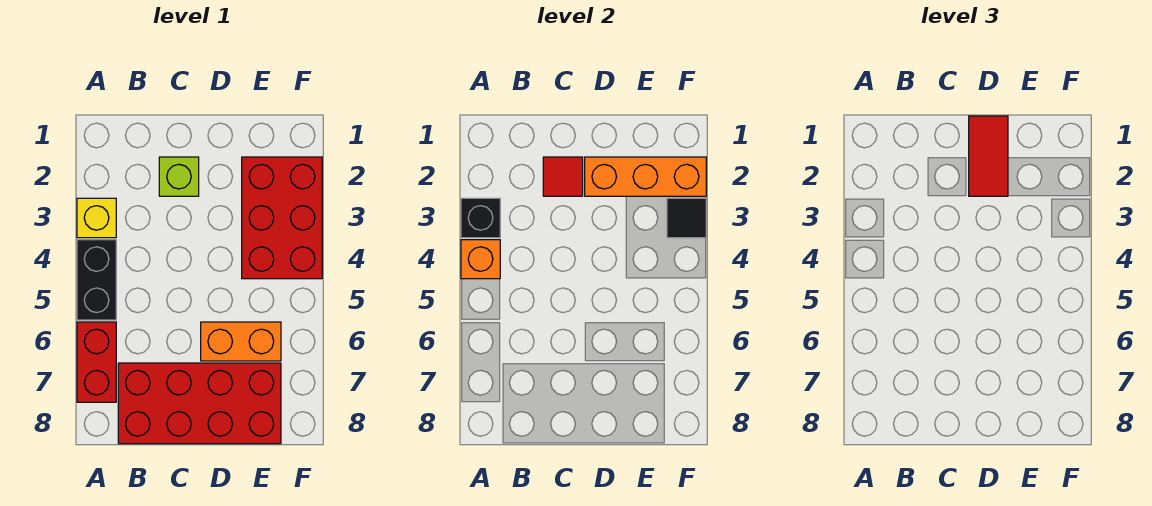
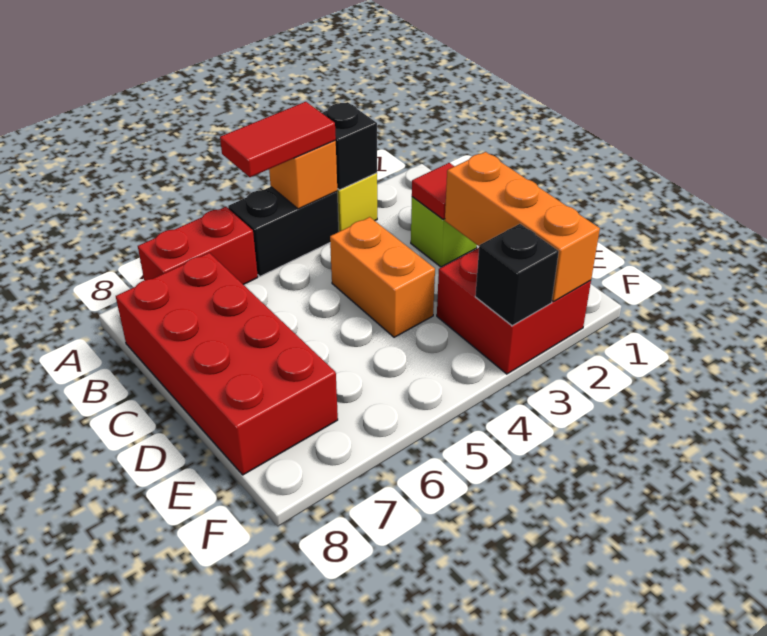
red 1x2 tile [969,116,1008,196] -> red 1x2 tile moved to [220,102,336,177]
orange 1x2 brick [201,322,281,361] -> orange 1x2 brick moved to [330,217,435,337]
red 2x3 brick [242,157,322,279] -> red 2x2 brick [437,248,591,374]
black 1x1 tile [667,198,706,238] -> black 1x1 brick [475,224,559,326]

